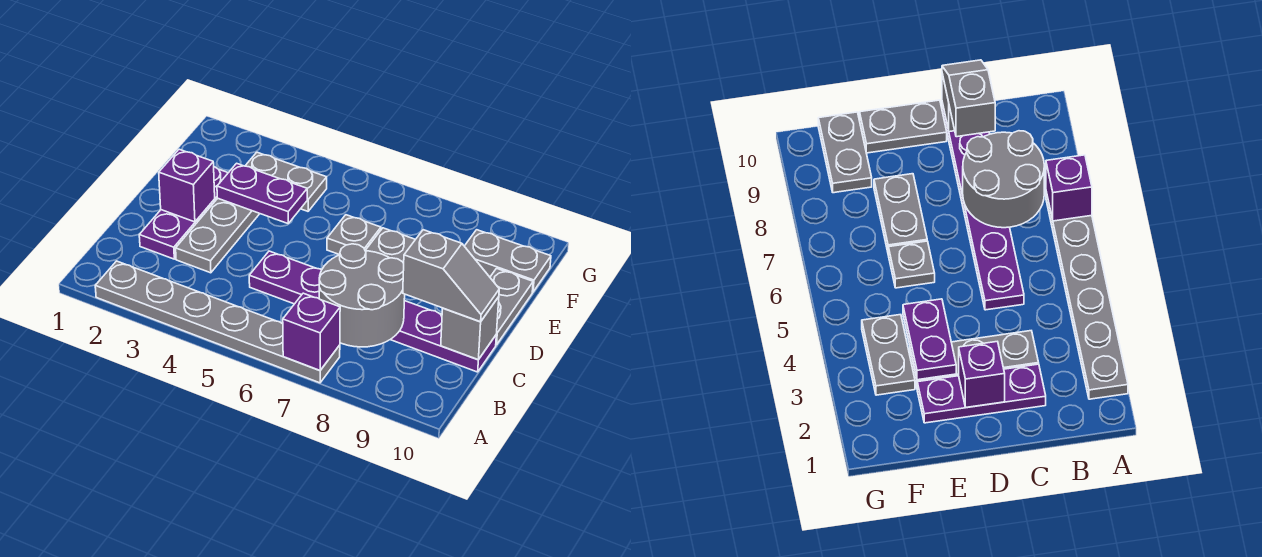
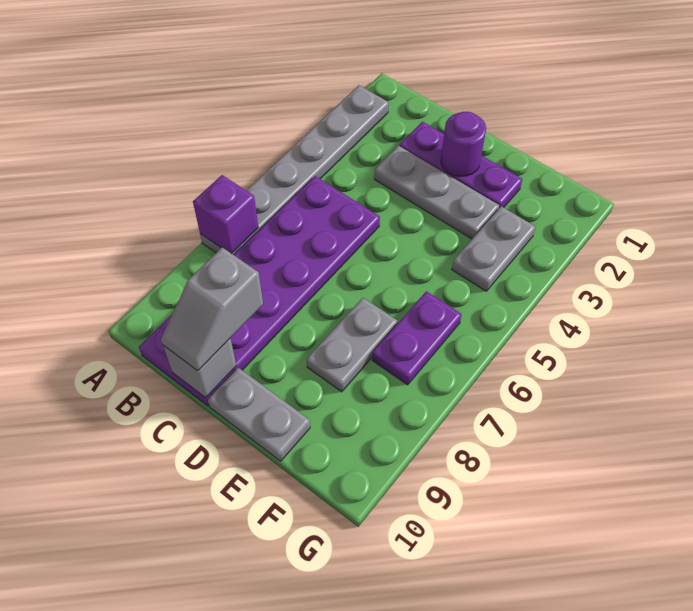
grey 2x2 round brick [319,244,405,347] -> none
purple 1x6 plate [249,251,496,372] -> purple 2x6 plate [139,176,380,406]
purple 1x1 brick [159,149,215,222] -> purple 1x1 round brick [441,112,486,176]
purple 1x2 plate [217,163,307,223] -> purple 1x2 plate moved to [372,291,462,385]
grey 1x1 plate [327,215,381,255] -> none
grey 1x2 plate [465,230,551,292] -> none

